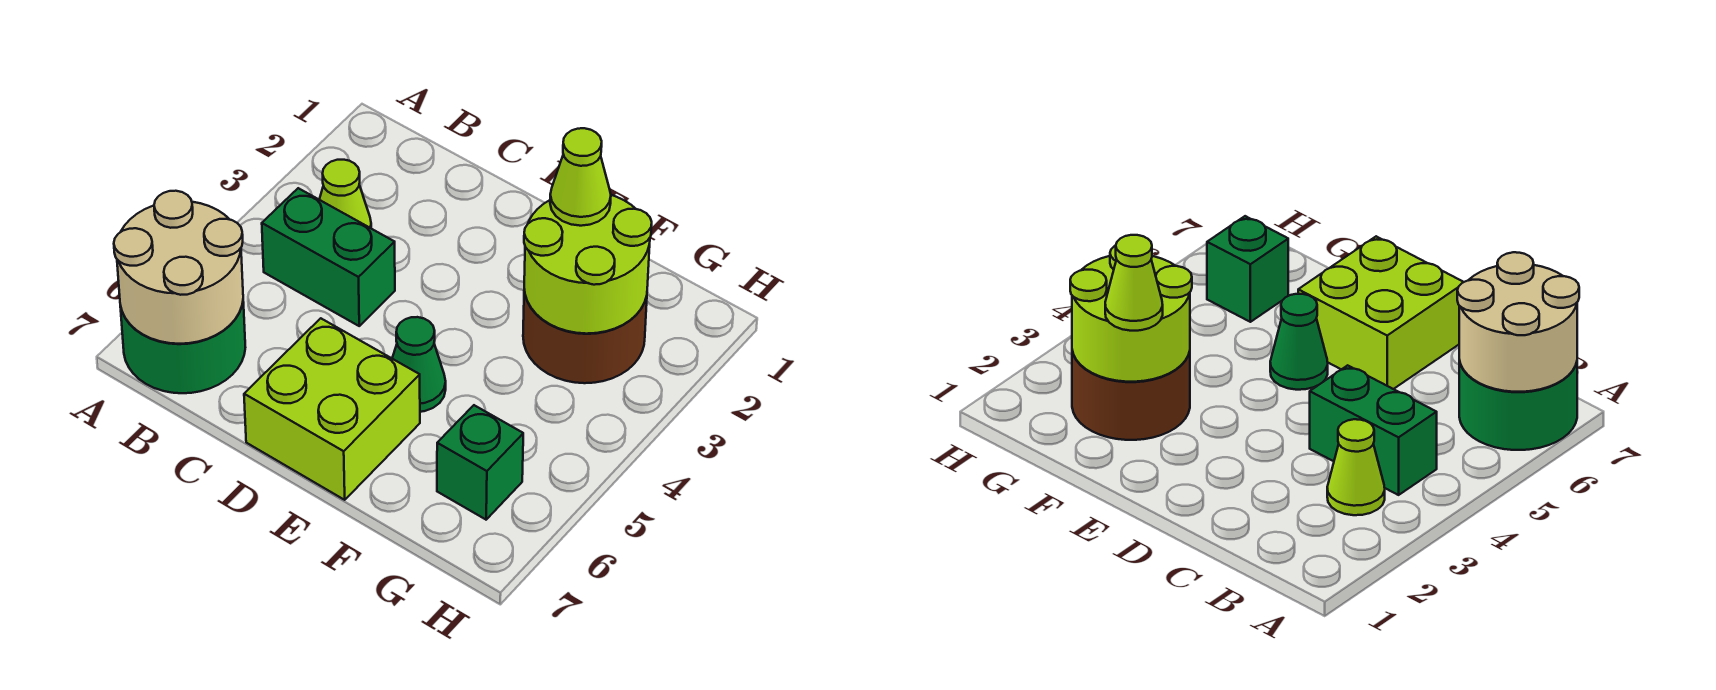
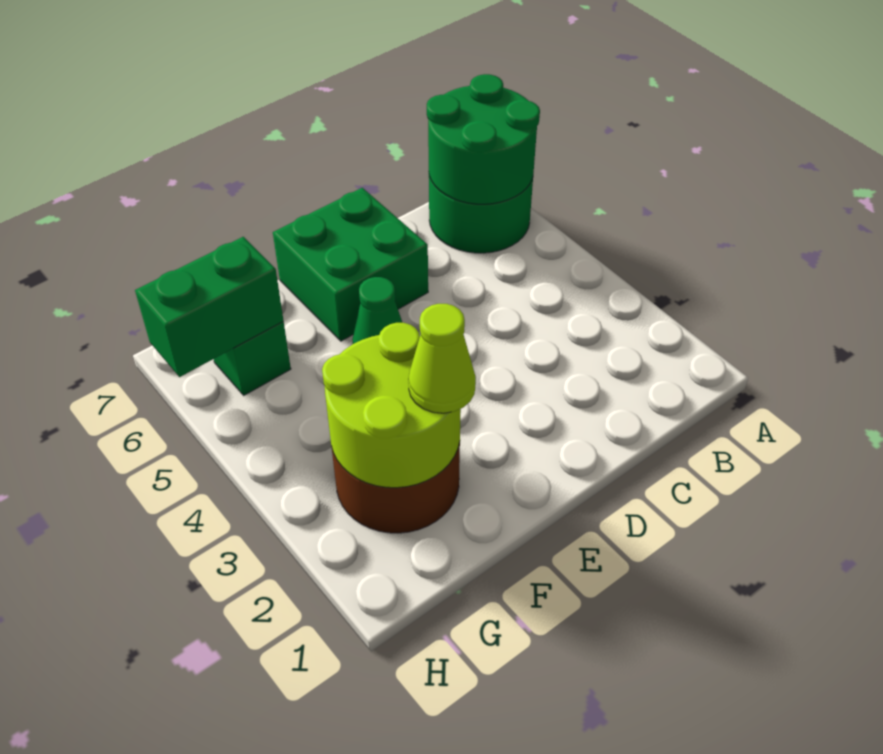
tan 2x2 round brick [114,191,243,344] -> green 2x2 round brick [427,74,540,204]
lime 1x1 cone [319,160,371,228] -> none
green 1x2 brick [262,188,395,326] -> green 1x2 brick moved to [135,237,284,377]
lime 2x2 brick [244,318,420,500] -> green 2x2 brick [273,188,428,341]

